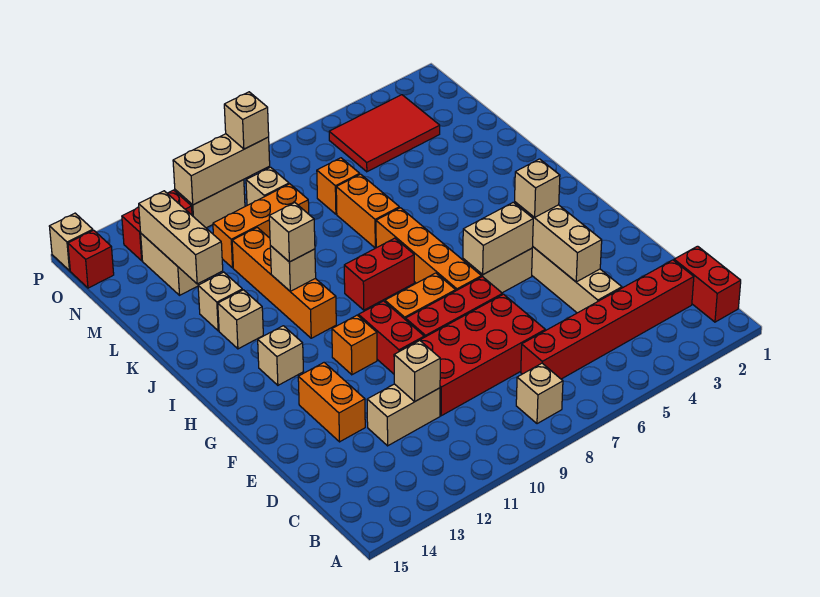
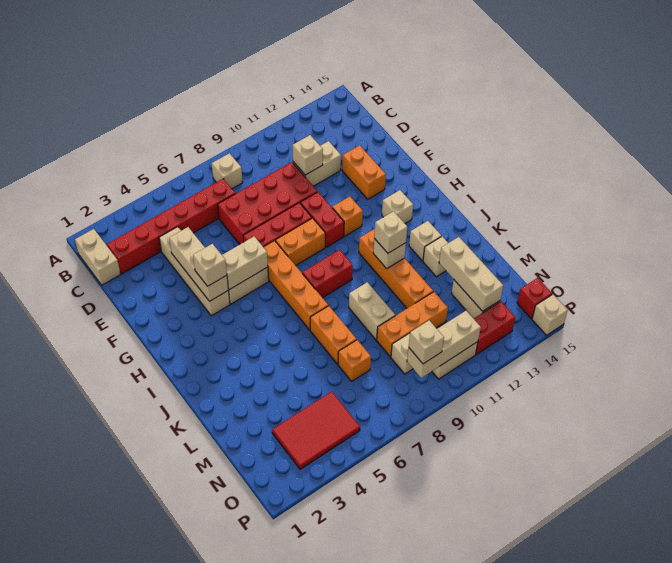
red 1x2 brick [674,246,741,322] -> tan 1x2 brick [75,229,121,285]
none -> tan 1x2 brick [349,282,395,340]

